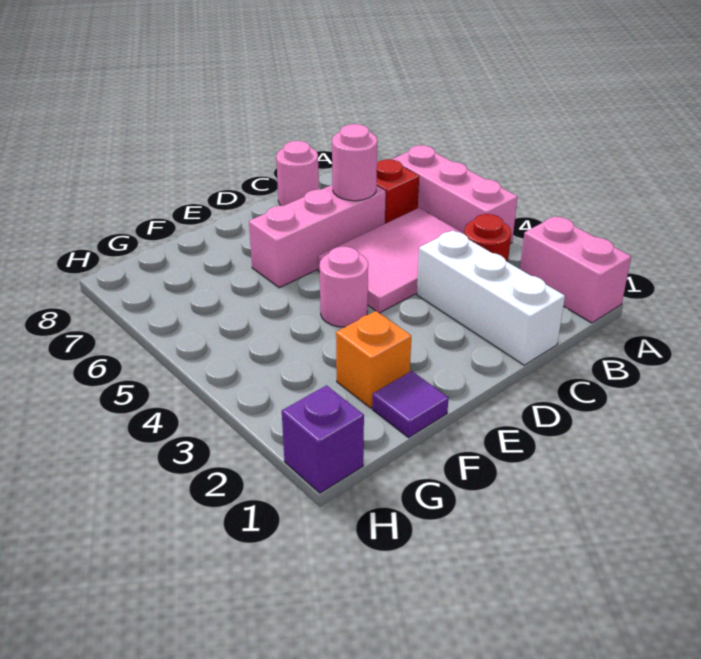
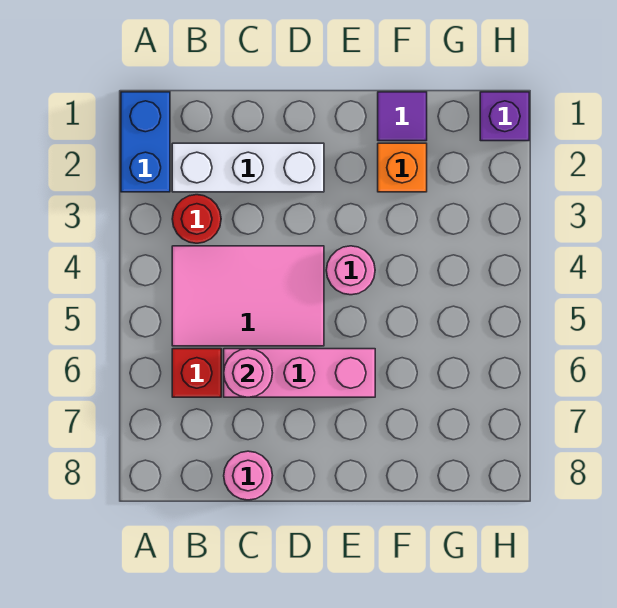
pink 1x2 brick [520,216,631,323] -> blue 1x2 brick [121,92,170,192]
pink 1x3 brick [392,145,518,243] -> none
white 1x3 brick [417,230,565,365] -> white 1x3 brick turned to [172,143,324,192]

